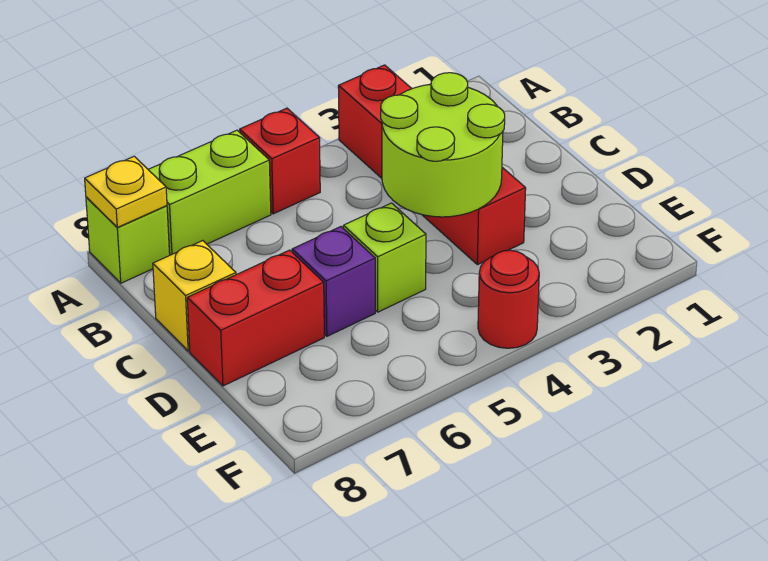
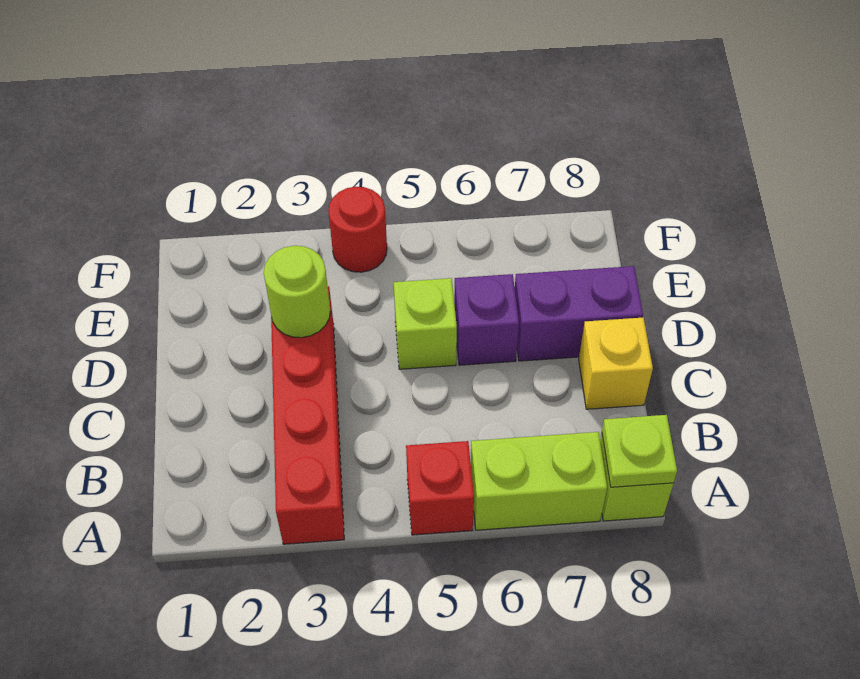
yellow 1x1 plate [85,156,167,227] -> lime 1x1 plate [602,415,677,487]
lime 2x2 round brick [381,73,505,217] -> lime 1x1 round brick [264,246,330,338]
red 1x2 brick [187,250,324,386] -> purple 1x2 brick [515,266,643,361]

